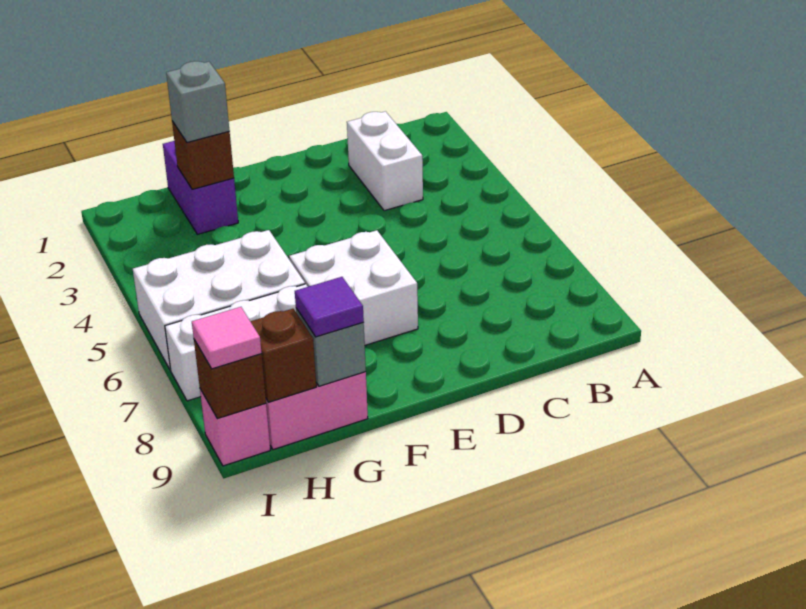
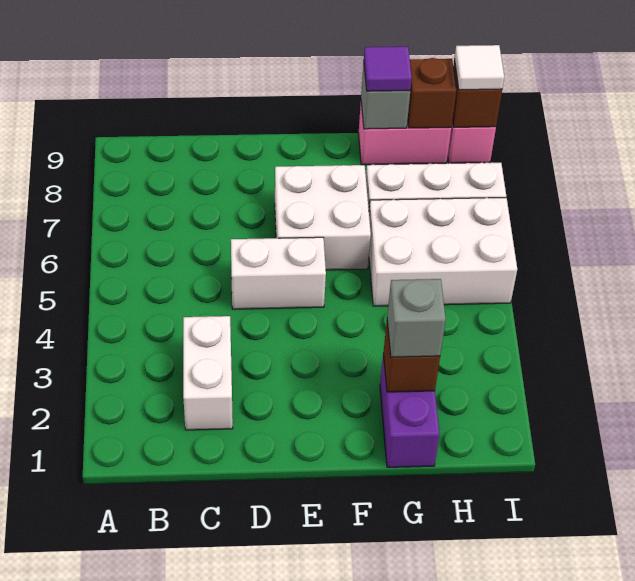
none -> white 1x2 brick [231,237,326,309]
pink 1x1 tile [192,307,262,369] -> white 1x1 tile [454,45,504,90]

